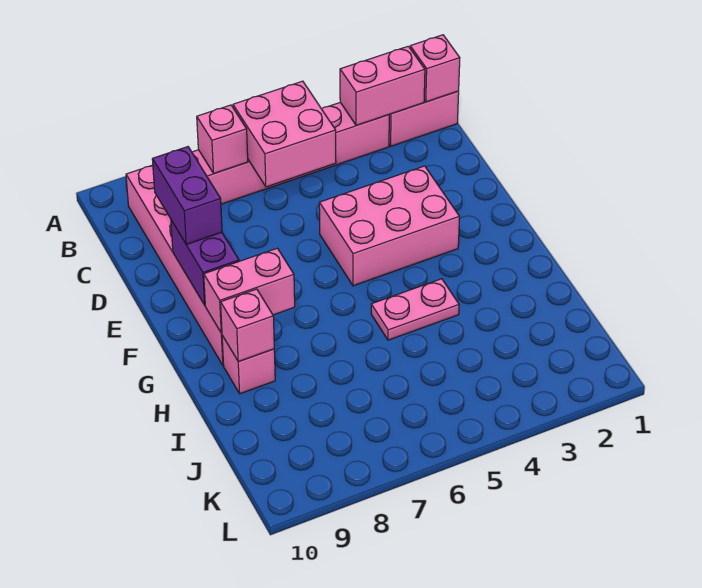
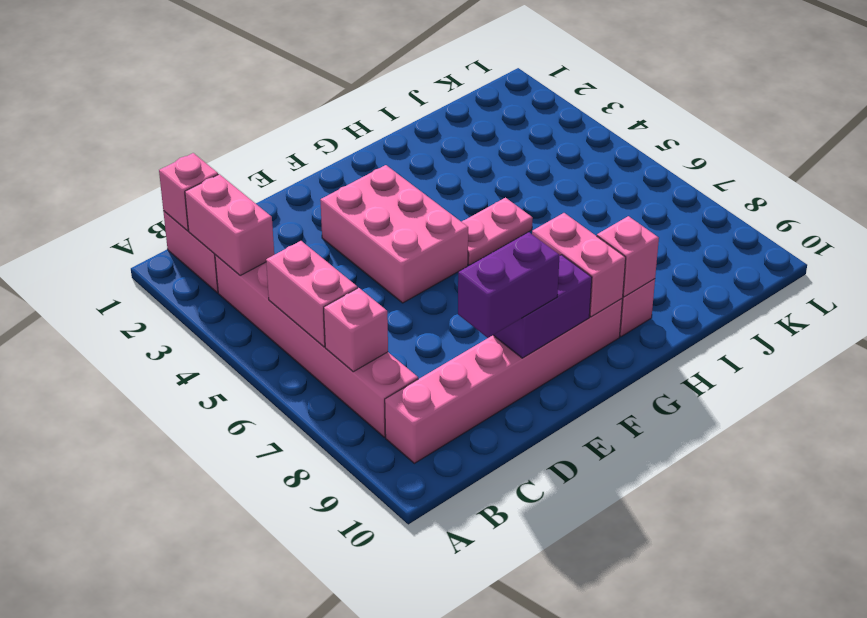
pink 2x2 brick [233,81,336,187] -> pink 1x2 brick [266,241,357,347]
pink 1x2 plate [371,279,459,340] -> pink 1x2 plate turned to [462,198,533,265]

